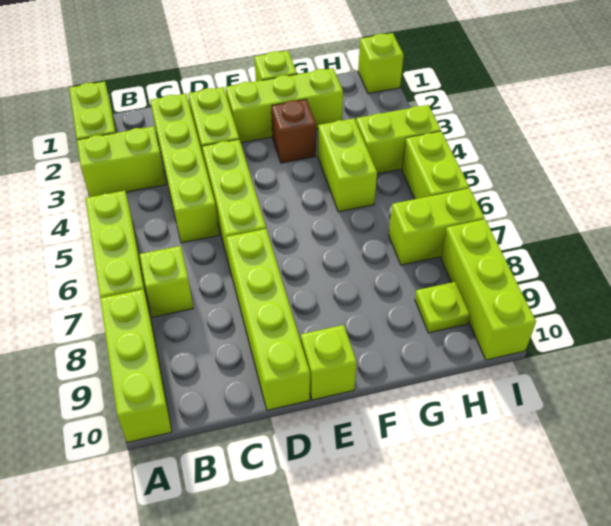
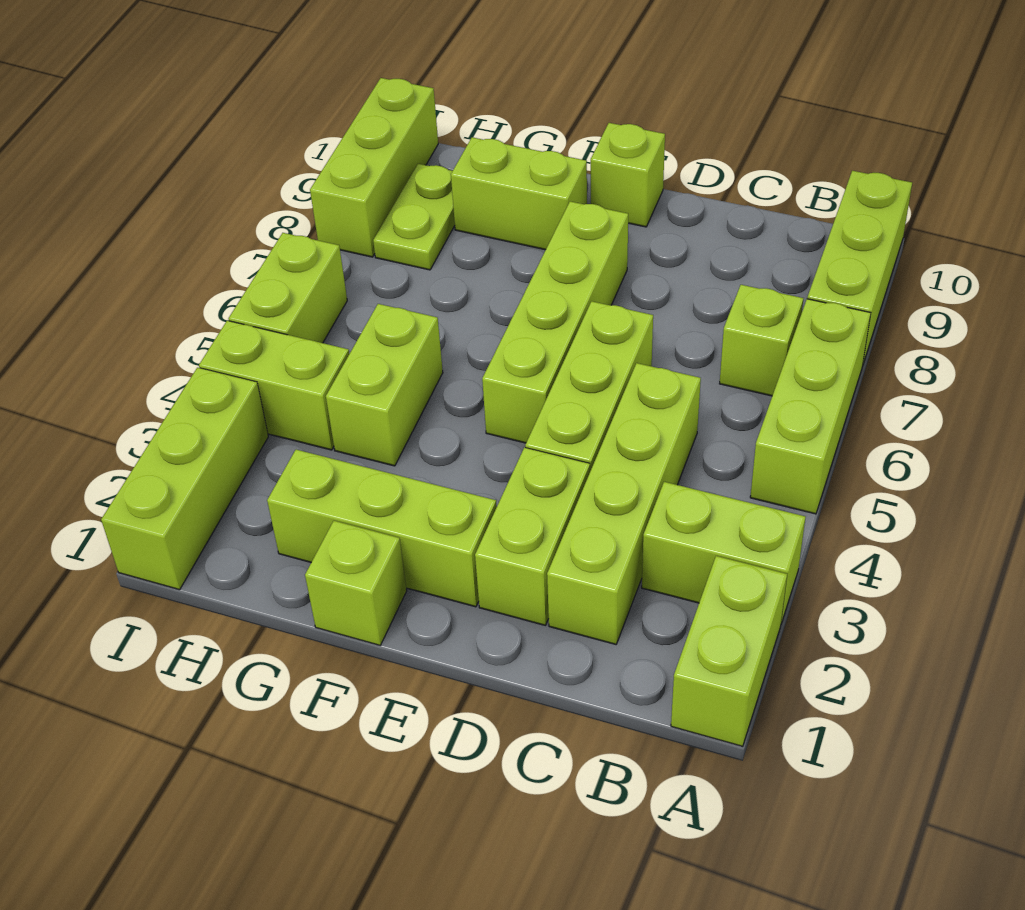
lime 1x4 brick [226,229,310,410] -> lime 1x4 brick moved to [482,201,628,443]
brown 1x1 brick [271,99,316,163] -> none
lime 1x2 brick [389,188,484,265] -> lime 1x2 brick moved to [451,137,587,250]
lime 1x1 plate [415,282,470,333] -> lime 1x2 plate [373,164,455,270]
lime 1x1 brick [358,33,404,94] -> lime 1x3 brick [101,368,268,590]

